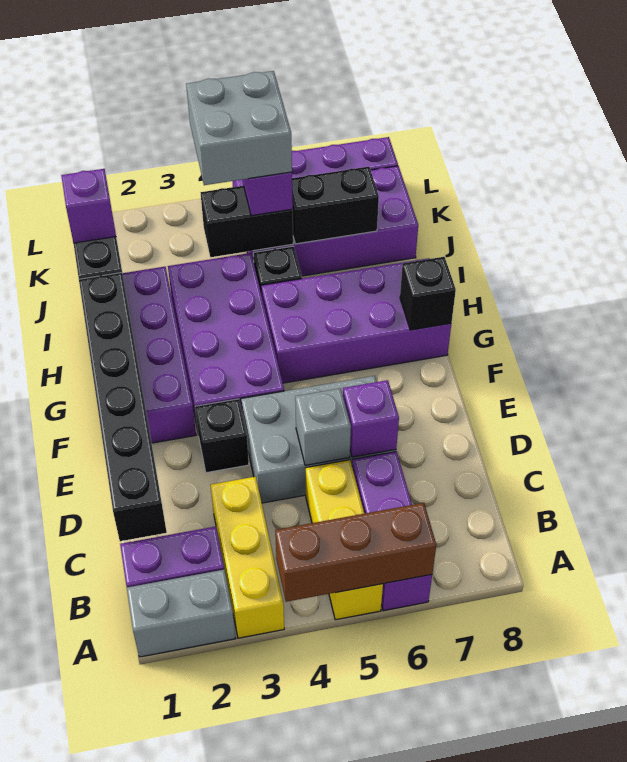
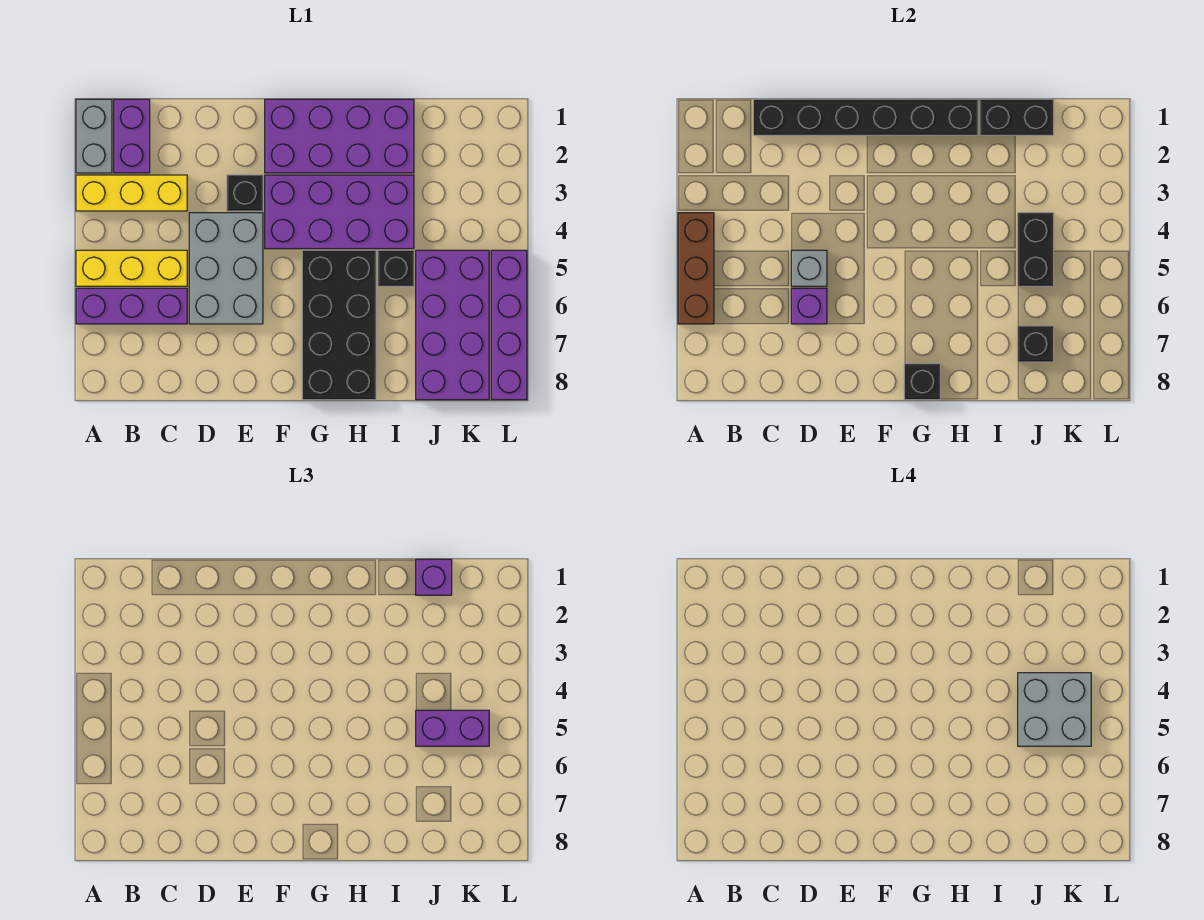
purple 2x4 brick [261,258,451,383] -> black 2x4 brick [302,250,376,400]
black 1x2 brick [292,167,379,244] -> black 1x1 brick [1018,326,1054,362]

